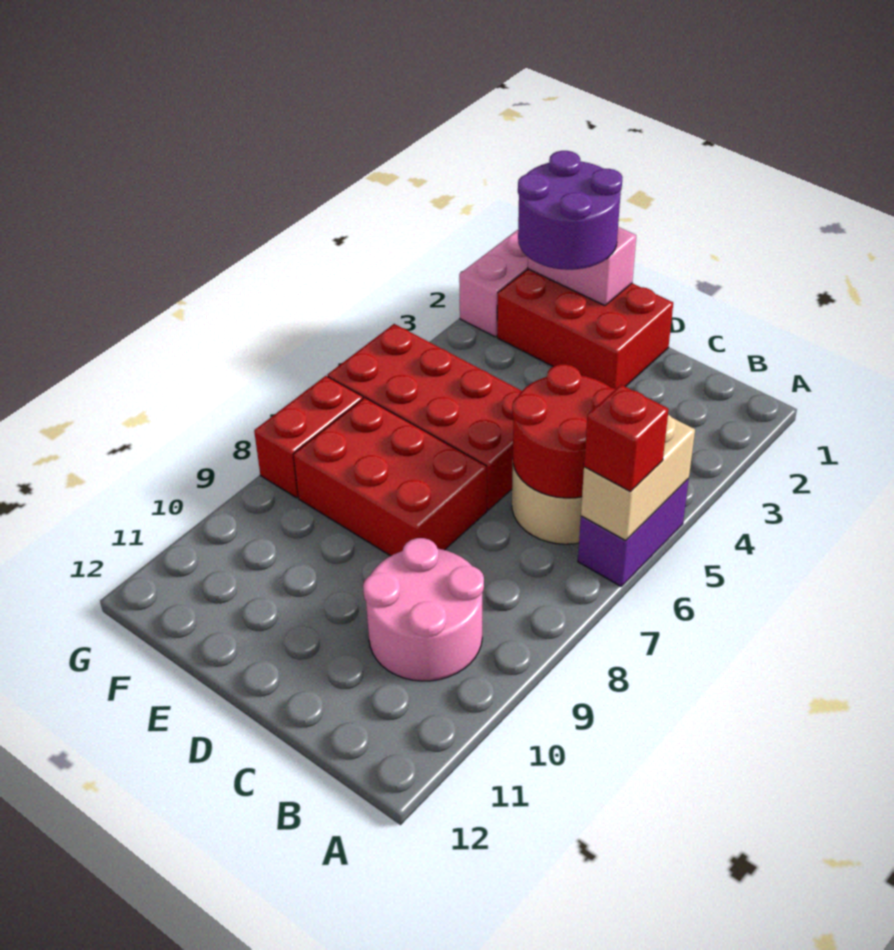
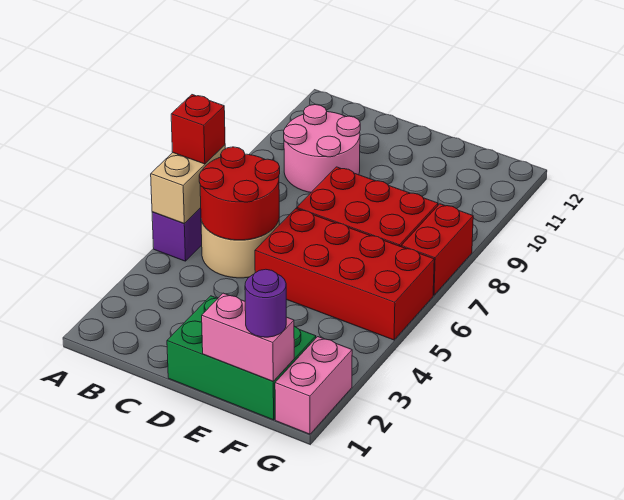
red 2x3 brick [497,269,673,389] -> green 2x3 brick [167,296,316,420]
purple 2x2 round brick [518,151,622,270] -> purple 1x1 round brick [245,269,286,337]

